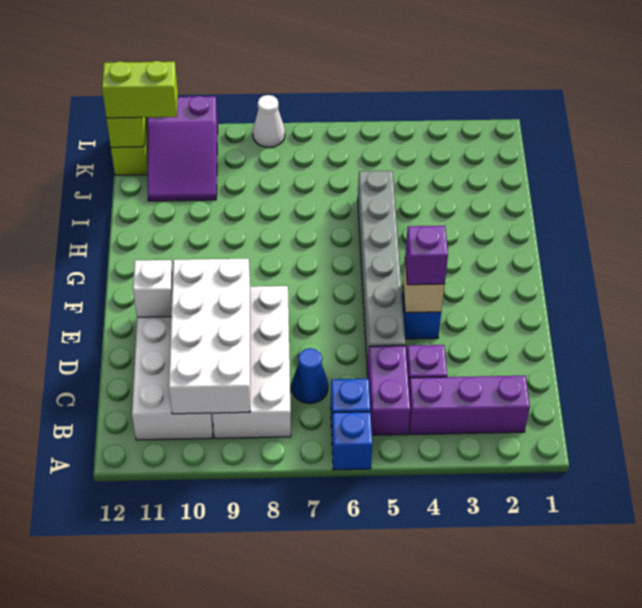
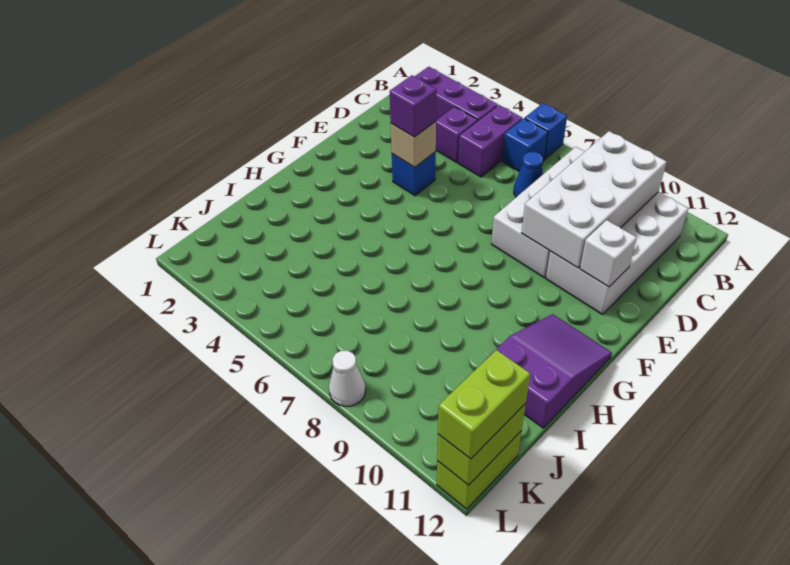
grey 1x6 brick [358,171,406,368] -> none
purple 2x3 slope [147,96,218,201] -> purple 2x3 slope moved to [486,314,612,428]
lime 1x2 brick [102,61,178,118] -> lime 1x2 brick turned to [438,350,530,459]

